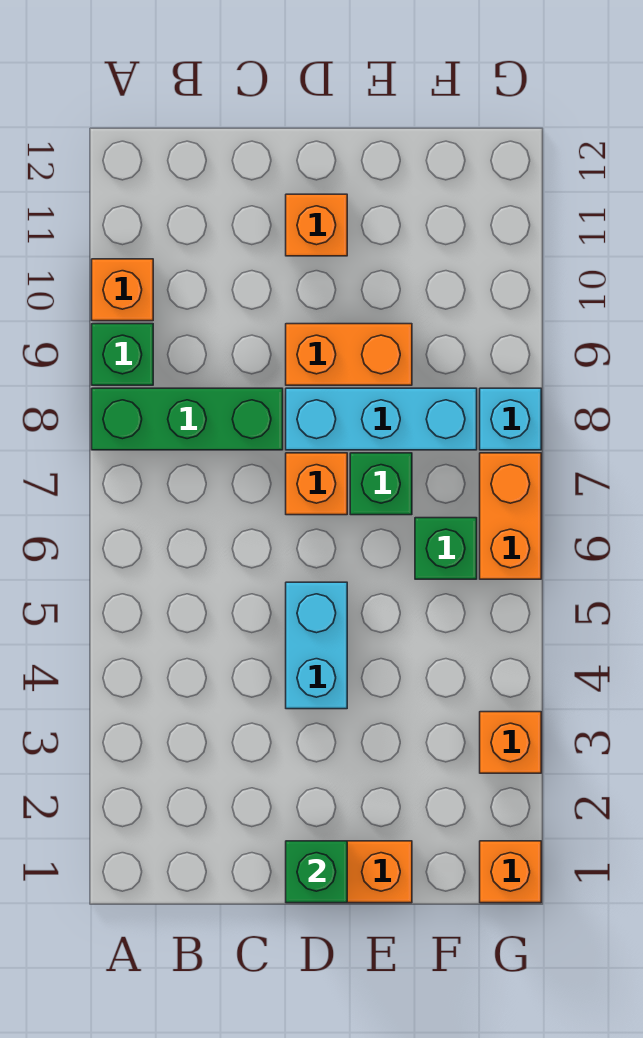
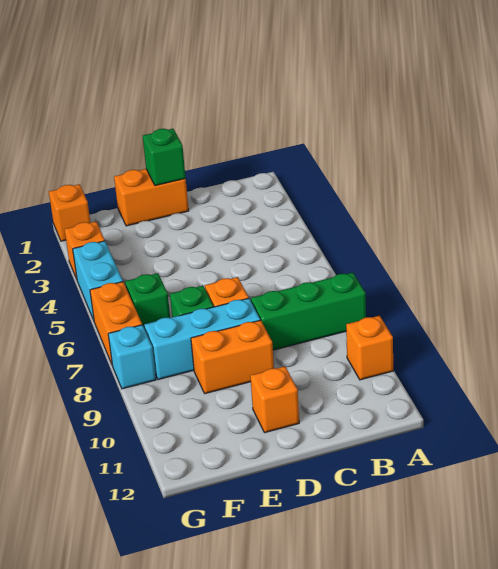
green 1x1 brick [92,324,153,385] -> none
cyan 1x2 brick [286,582,347,709] -> cyan 1x2 brick moved to [73,241,123,320]

